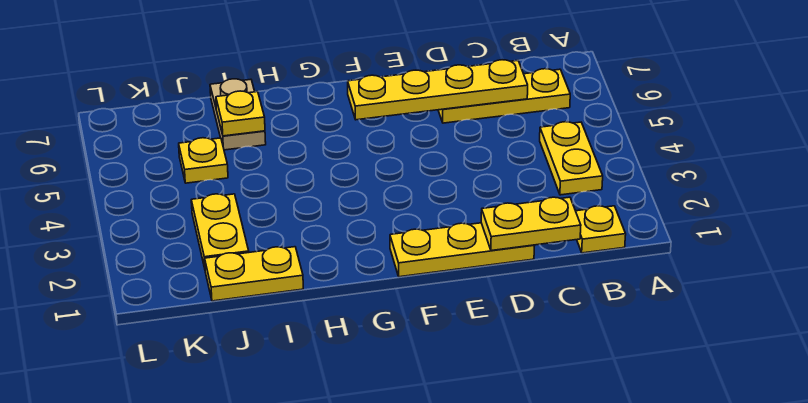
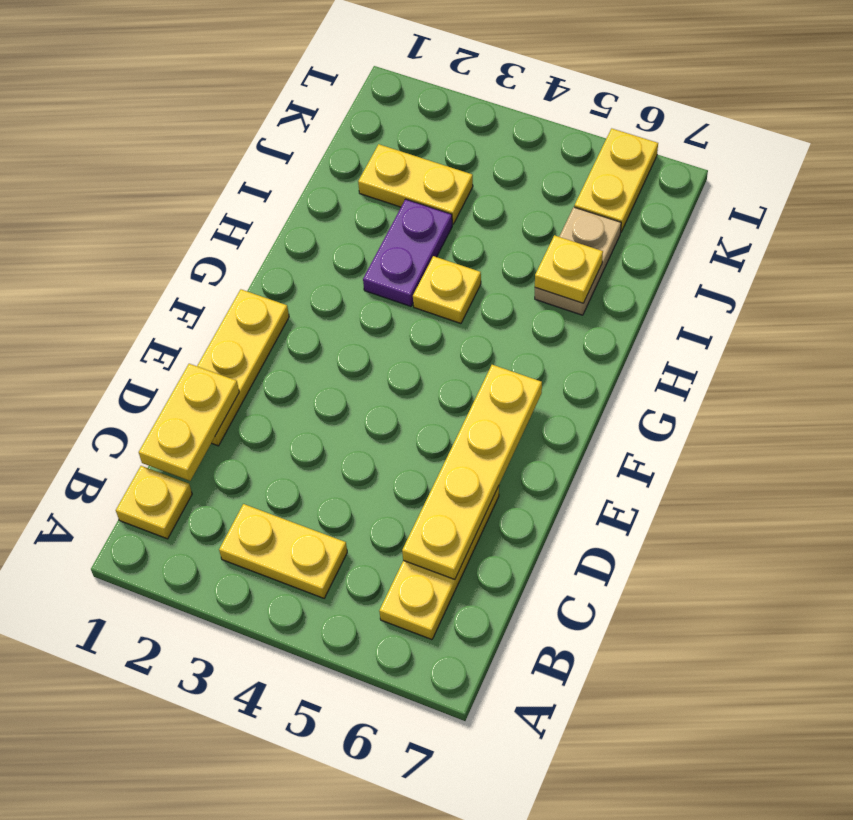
none -> purple 1x2 plate [363,199,452,306]
yellow 1x2 plate [205,247,303,301] -> yellow 1x2 plate moved to [574,128,658,232]
tan 1x2 plate [210,79,266,150] -> tan 1x2 plate turned to [535,207,621,315]
yellow 1x1 plate [179,138,228,183] -> yellow 1x1 plate moved to [413,256,481,323]

